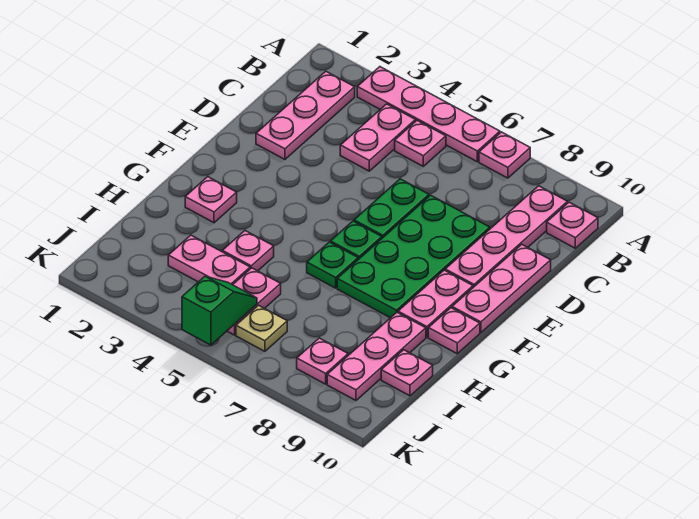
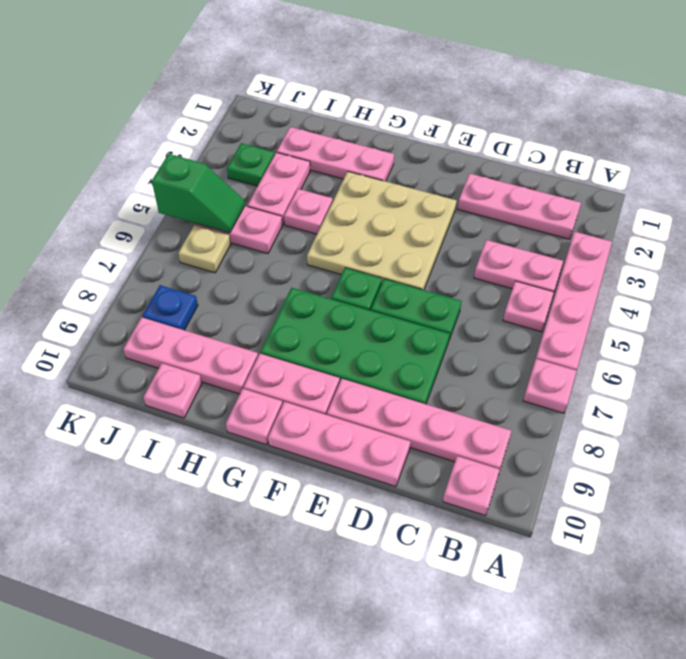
none -> tan 3x3 plate [307,172,457,290]
pink 1x1 plate [185,177,237,223] -> pink 1x3 plate [277,127,394,181]
green 1x1 plate [307,242,358,288] -> green 1x1 plate moved to [227,143,275,186]
pink 1x1 plate [297,338,348,384] -> blue 1x1 plate [143,285,198,330]

